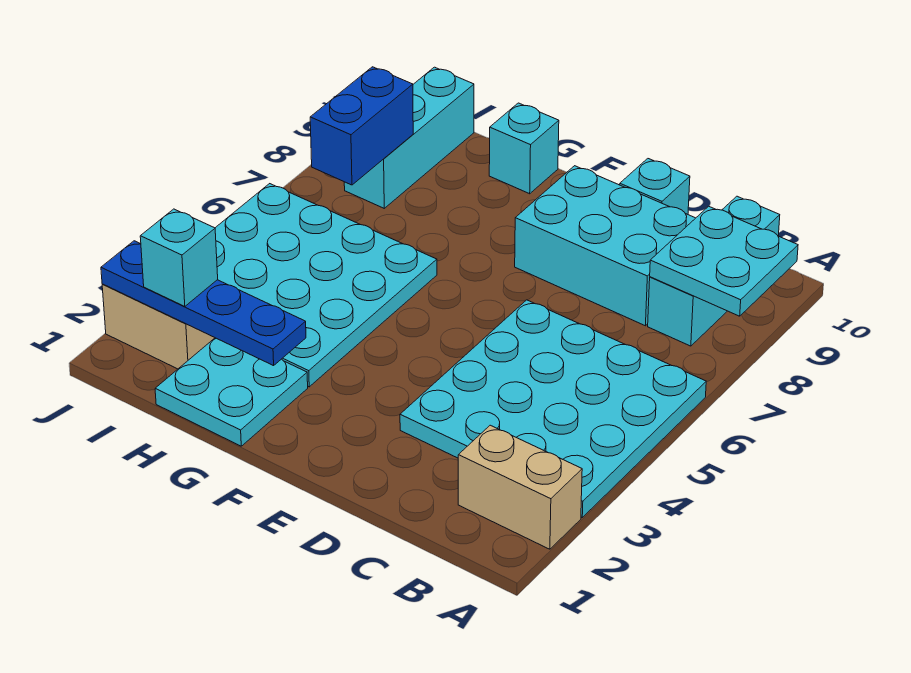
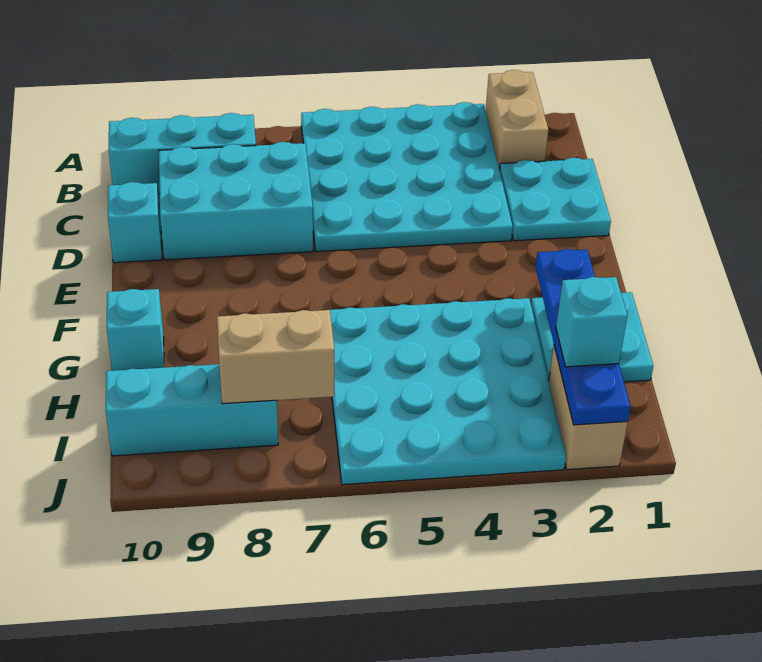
cyan 2x2 plate [650,206,798,316] -> cyan 2x2 plate moved to [500,158,611,241]
cyan 2x3 brick [515,166,695,326] -> cyan 2x3 brick turned to [159,142,313,260]
blue 1x2 brick [310,67,413,185] -> tan 1x2 brick [217,310,334,404]

